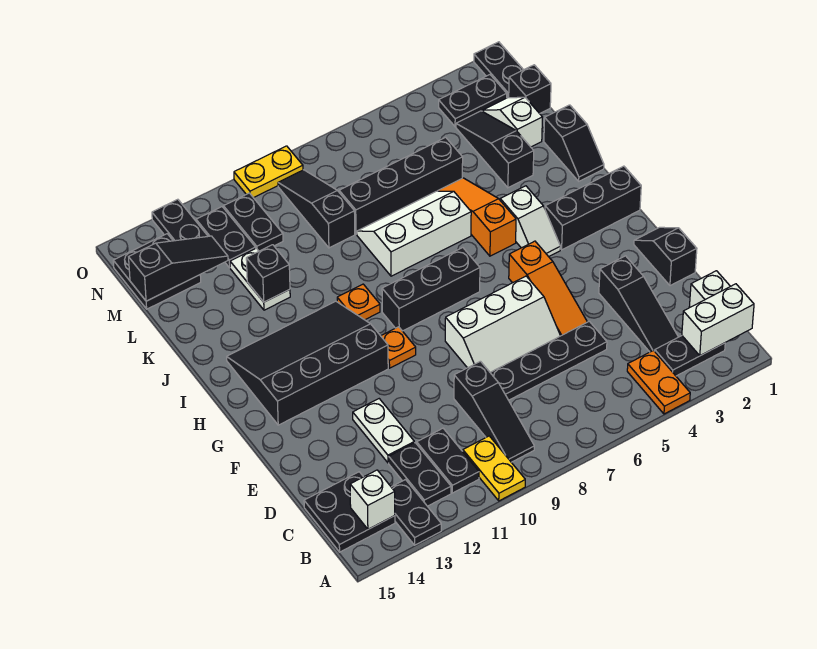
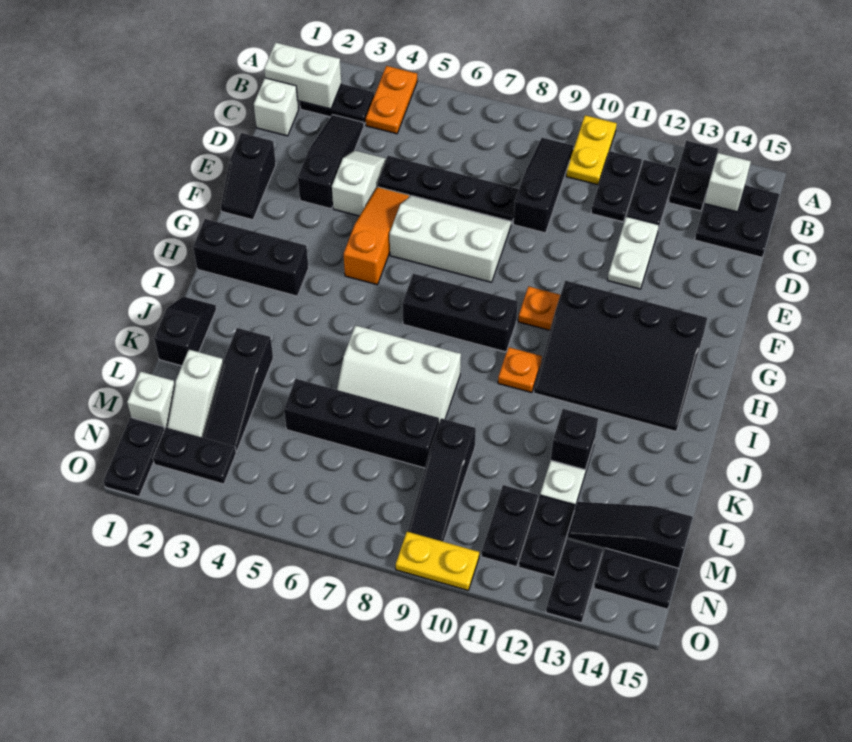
white 1x2 slope [500,186,560,257] -> white 1x2 slope moved to [332,150,386,216]
orange 1x3 slope [438,178,516,256] -> none
black 1x1 brick [509,65,551,114] -> white 1x1 brick [127,371,175,429]

